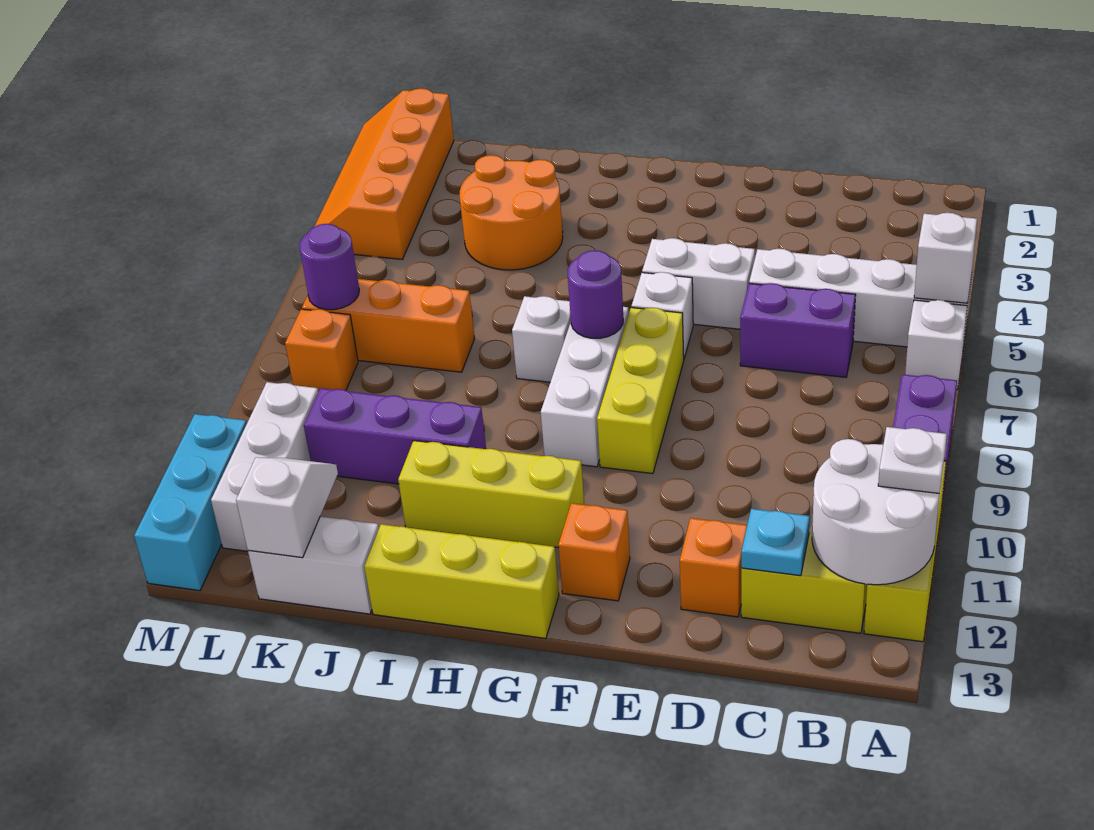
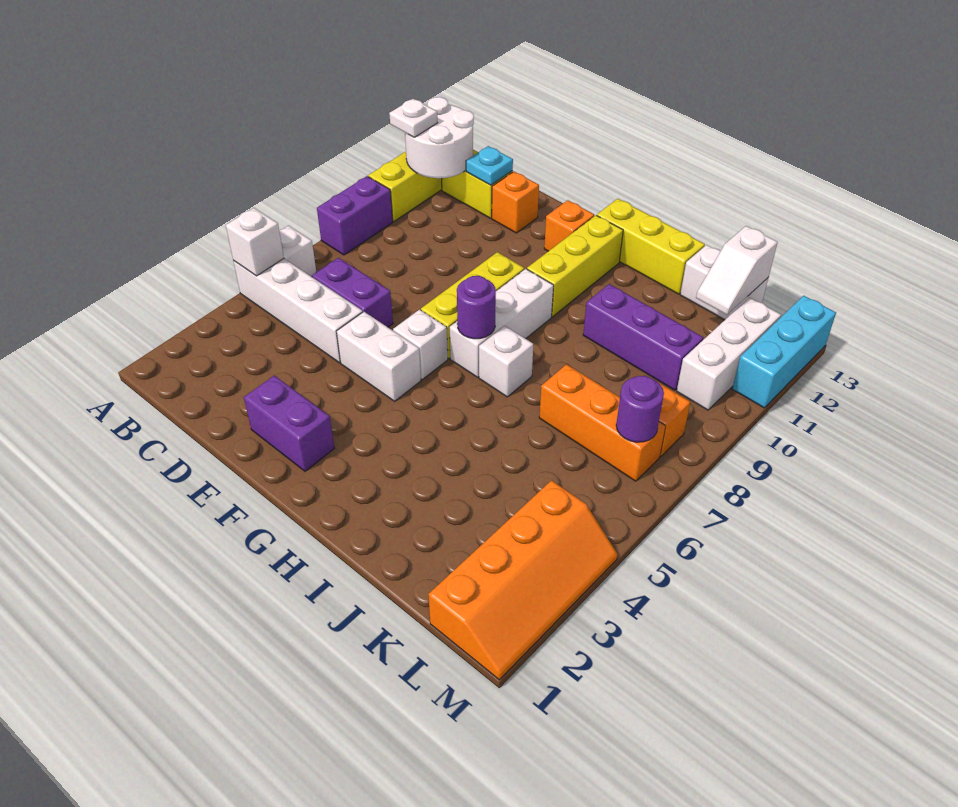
none -> purple 1x2 brick [244,376,335,471]
yellow 1x3 brick [398,441,584,547] -> yellow 1x3 brick turned to [527,215,623,317]
orange 2x2 round brick [459,155,563,270] -> none

